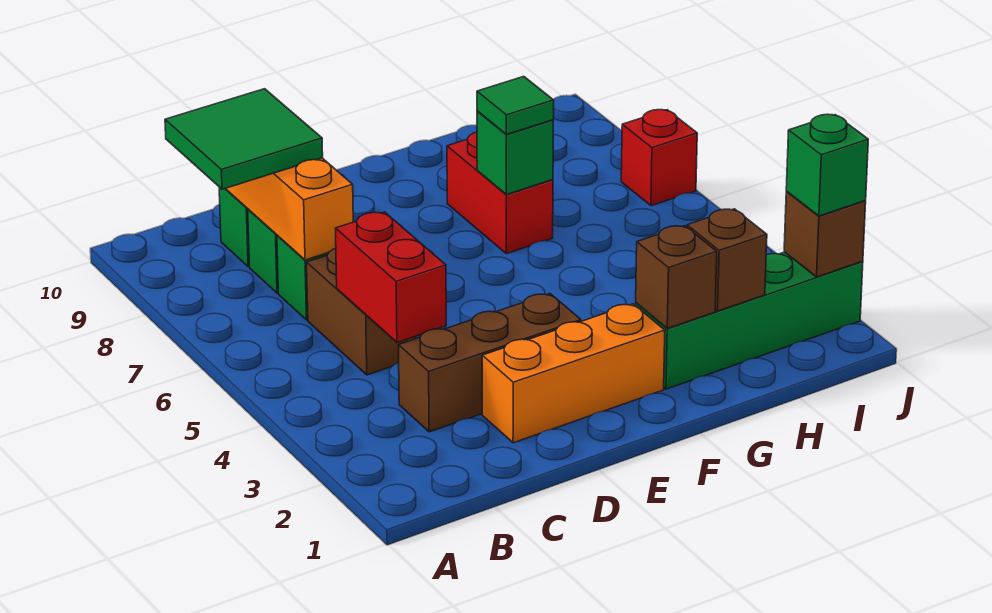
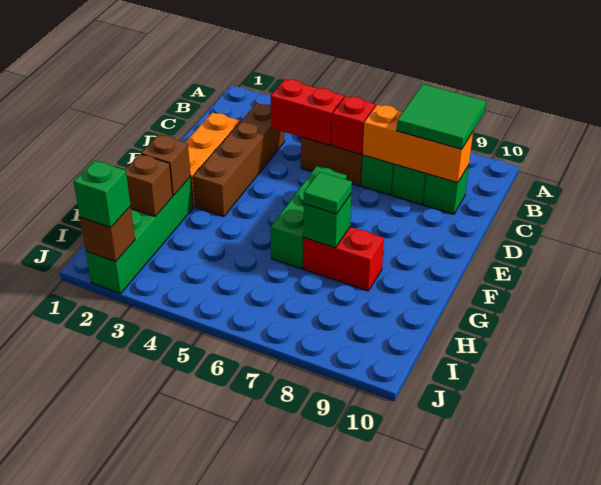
brown 1x3 brick [399,294,581,432] -> brown 1x4 brick [193,104,284,217]
none -> green 1x3 brick [271,166,347,269]
red 1x1 brick [621,110,697,206] -> red 1x1 brick moved to [332,96,376,154]

